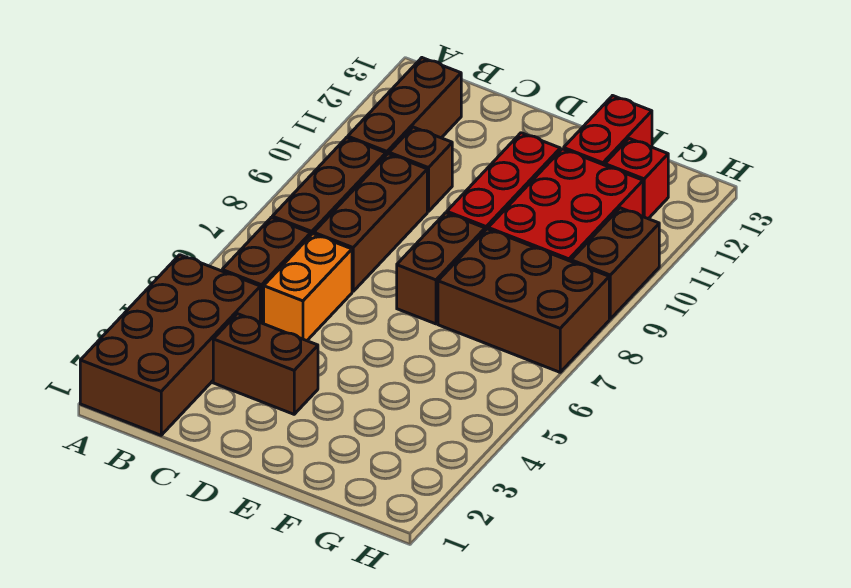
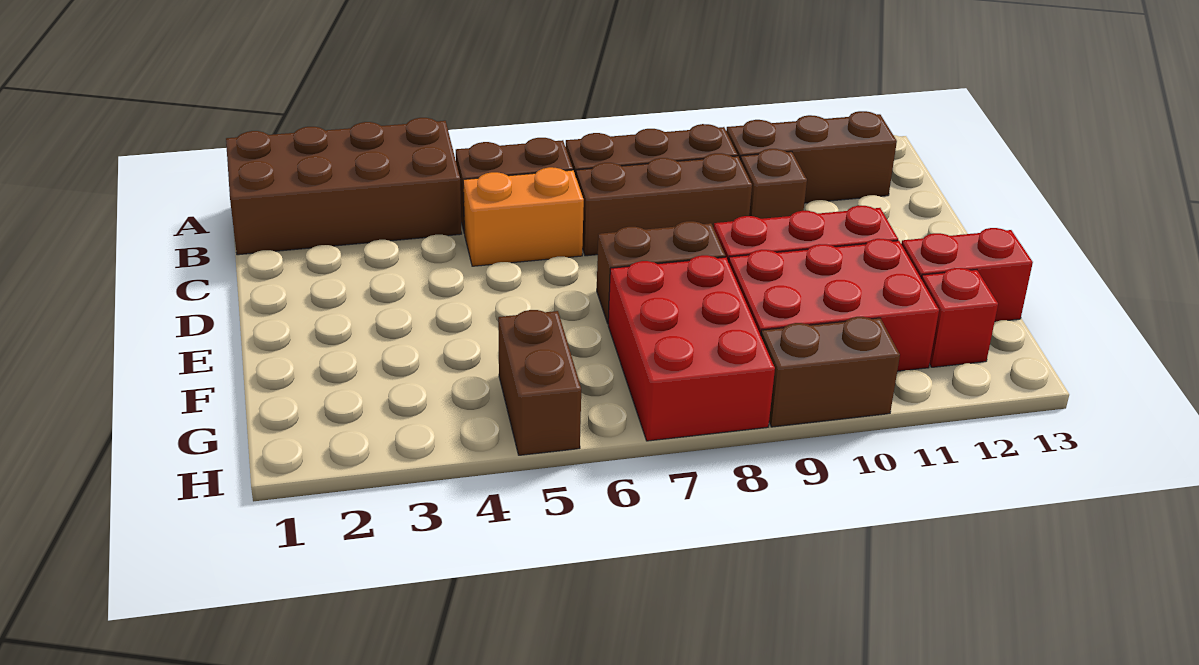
brown 1x2 brick [213,314,318,414] -> brown 1x2 brick moved to [498,310,581,455]
brown 2x3 brick [438,229,609,372] -> red 2x3 brick [608,255,775,441]

